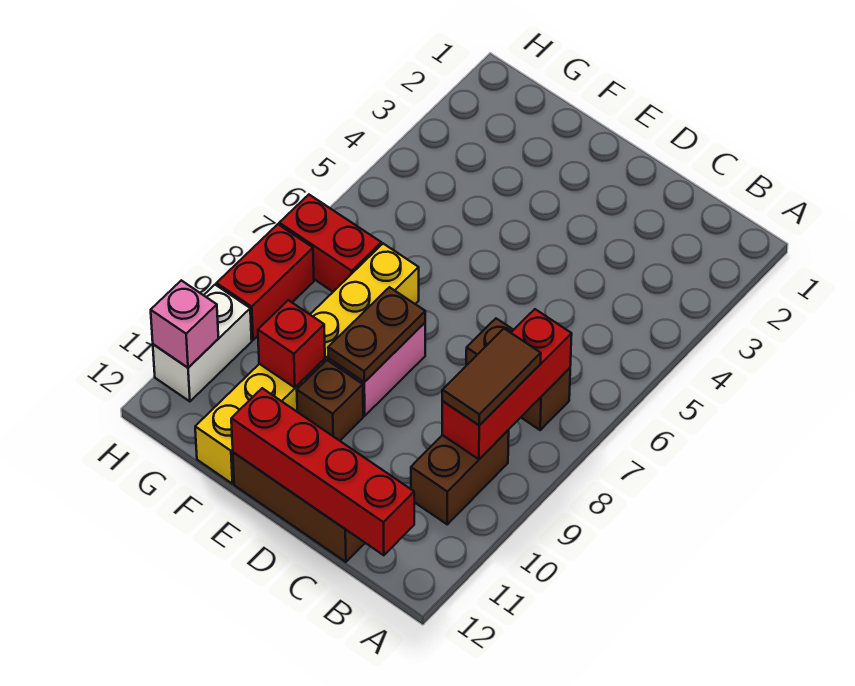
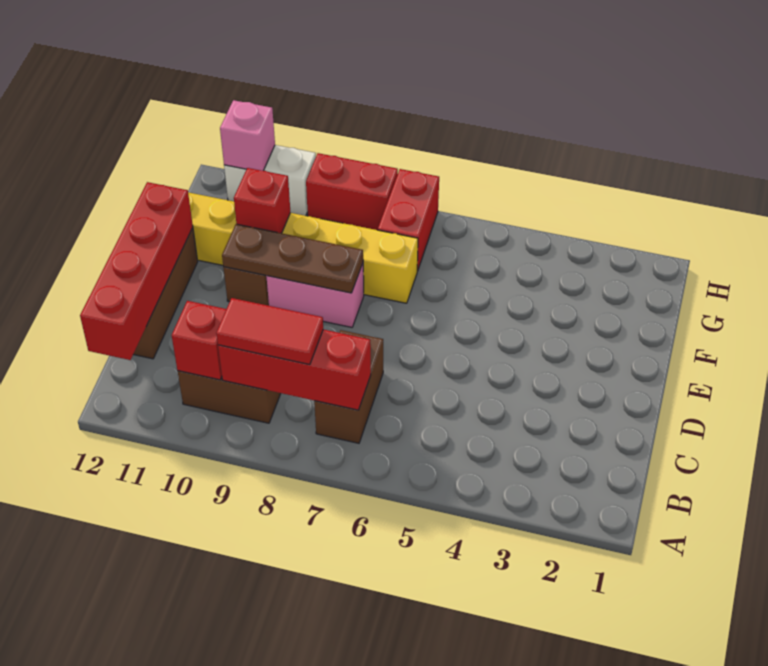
brown 1x2 tile [442,329,541,425] -> red 1x2 tile [216,298,323,365]
none -> red 1x1 brick [172,301,226,380]
brown 1x2 plate [328,287,425,382] -> brown 1x3 plate [222,224,363,293]

